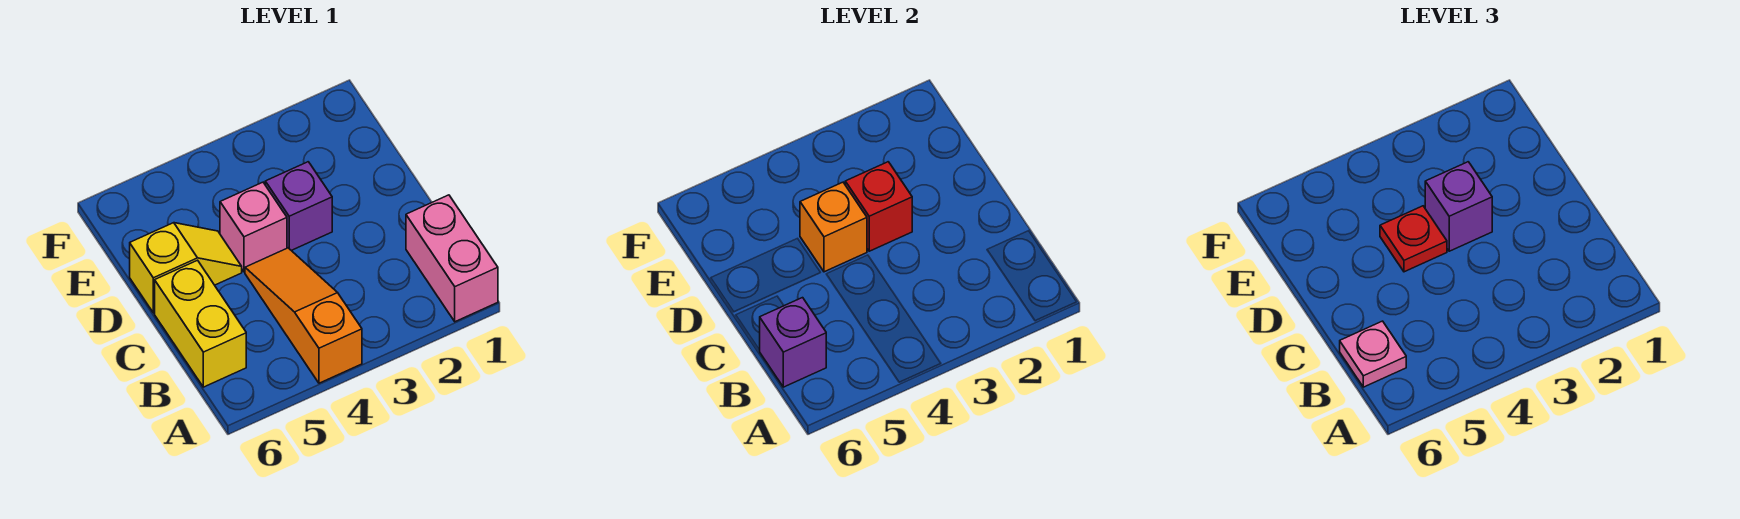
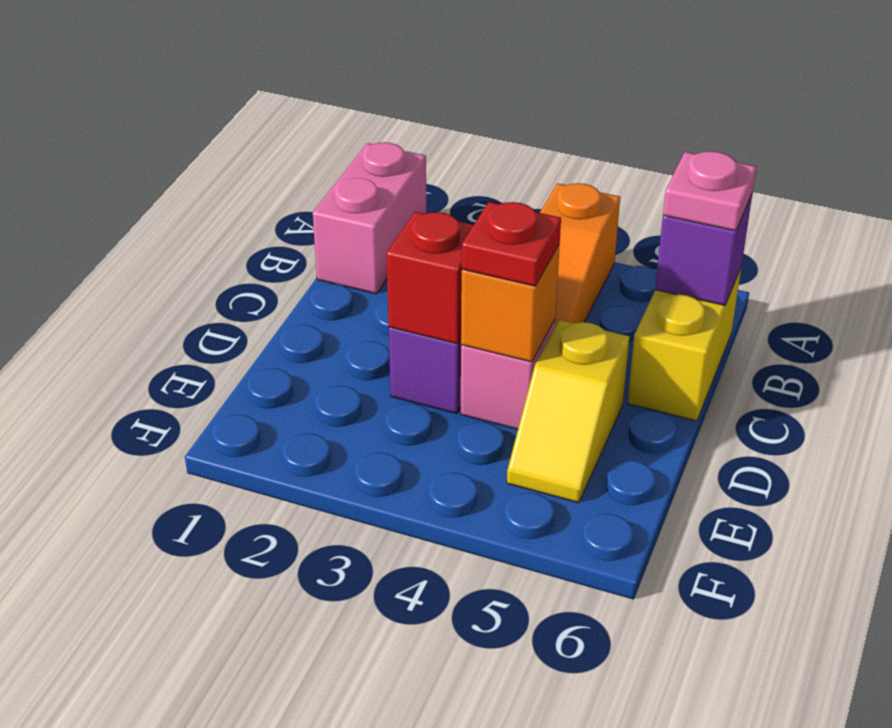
purple 1x1 brick [1425,162,1492,251] -> none
yellow 1x2 slope [130,223,242,313] -> yellow 1x2 slope turned to [507,320,629,503]

